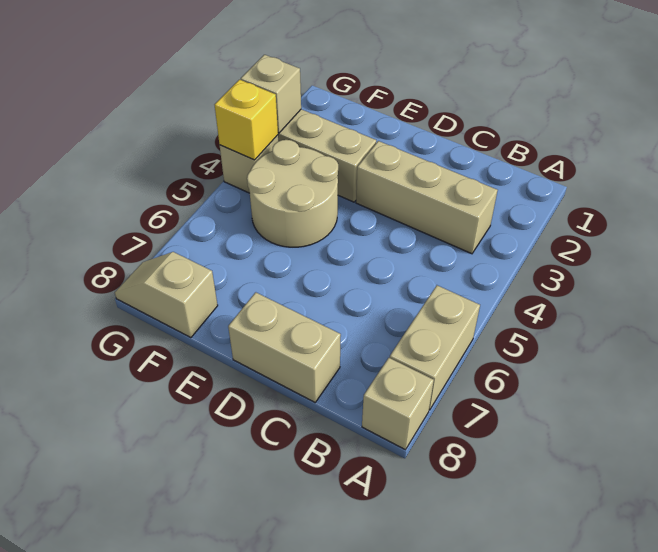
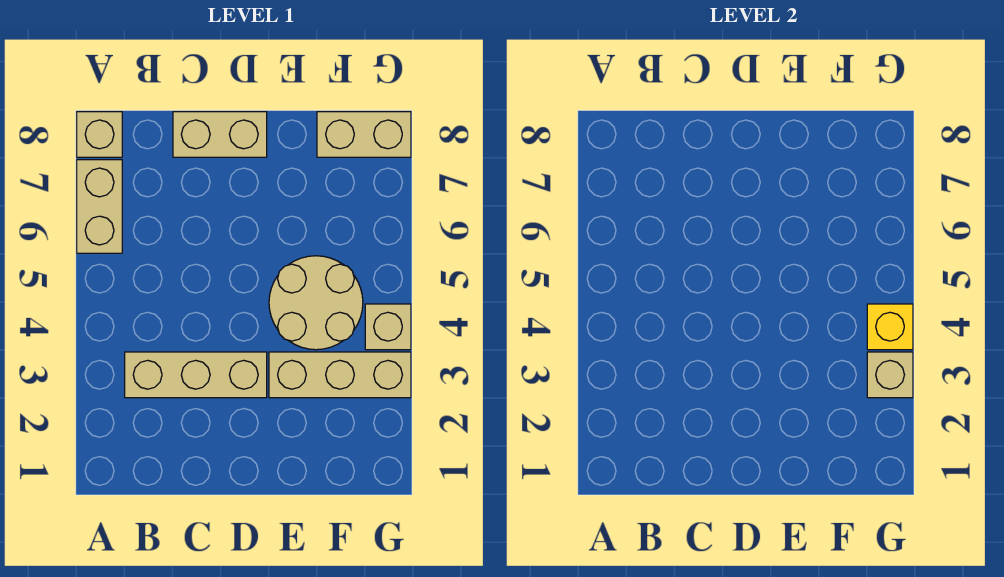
tan 1x2 slope [115,252,218,338] -> tan 1x2 brick [317,112,411,157]

